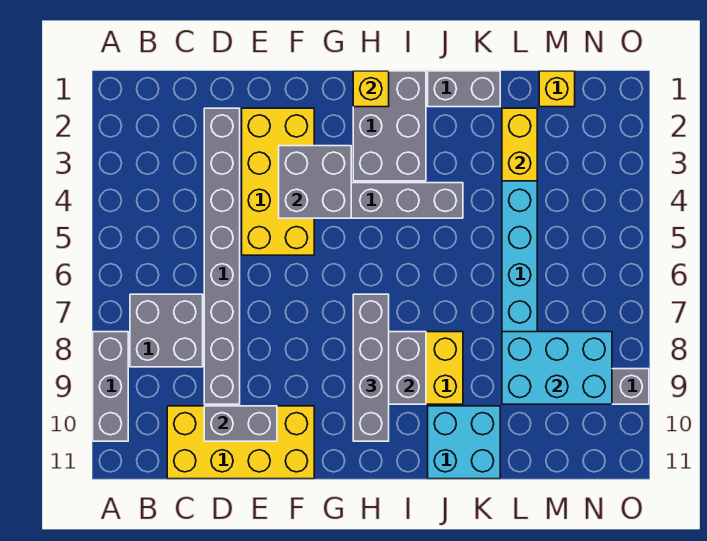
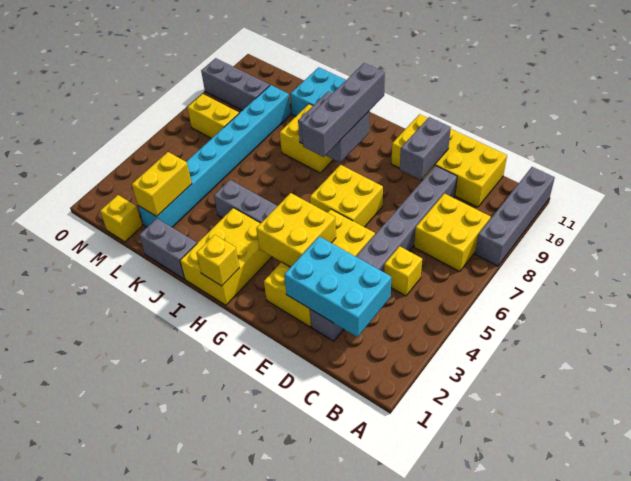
grey 1x3 brick [93,332,128,441] -> grey 1x4 brick [475,167,555,266]
grey 2x2 brick [130,294,203,367] -> yellow 2x2 brick [414,194,491,272]
none -> yellow 1x1 brick [384,246,422,296]
grey 1x2 brick [204,406,277,441] -> grey 1x2 brick turned to [400,117,451,180]
grey 2x2 brick [279,146,351,218] -> yellow 2x2 brick [256,193,336,267]
none -> yellow 2x2 brick [310,165,383,227]
grey 2x3 brick [353,71,426,181] -> yellow 2x3 brick [180,208,272,305]
cyan 2x3 brick [502,332,612,404] -> cyan 2x3 brick moved to [284,236,391,337]
none -> yellow 1x2 brick [187,94,239,139]

